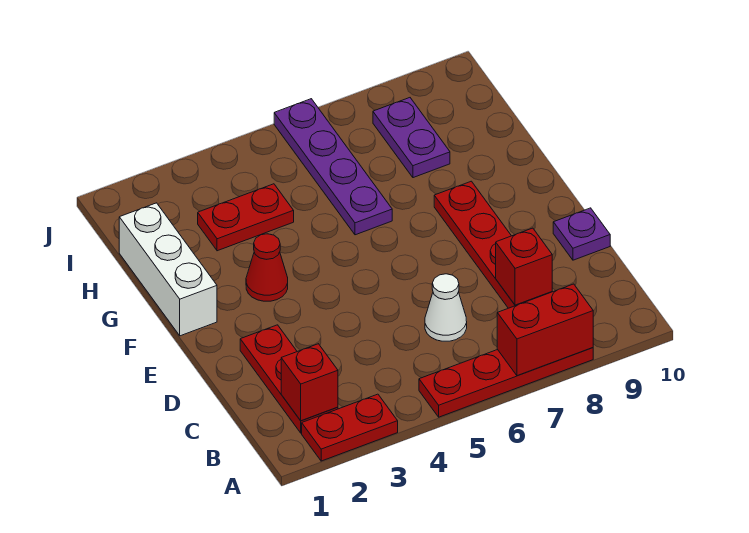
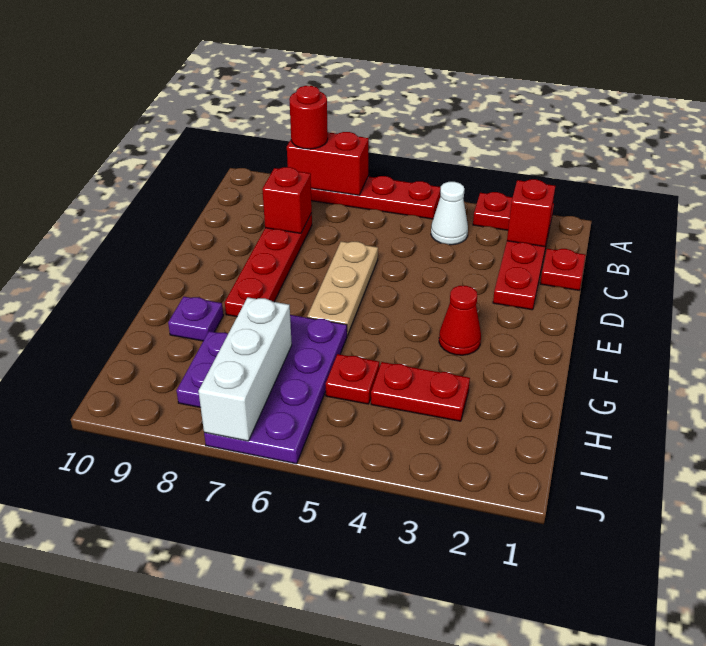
none -> red 1x1 round brick [289,86,328,149]
none -> red 1x1 plate [540,249,586,290]
white 1x1 cone [425,274,467,341] -> white 1x1 cone moved to [431,182,468,245]
none -> tan 1x3 plate [307,241,378,336]
purple 1x1 plate [553,208,610,260] -> purple 1x1 plate moved to [168,297,223,341]
white 1x3 brick [119,203,217,336] -> white 1x3 brick moved to [198,298,292,441]
purple 1x4 plate [274,99,392,235] -> purple 2x4 plate [204,315,347,464]
none -> red 1x1 plate [326,354,379,404]

